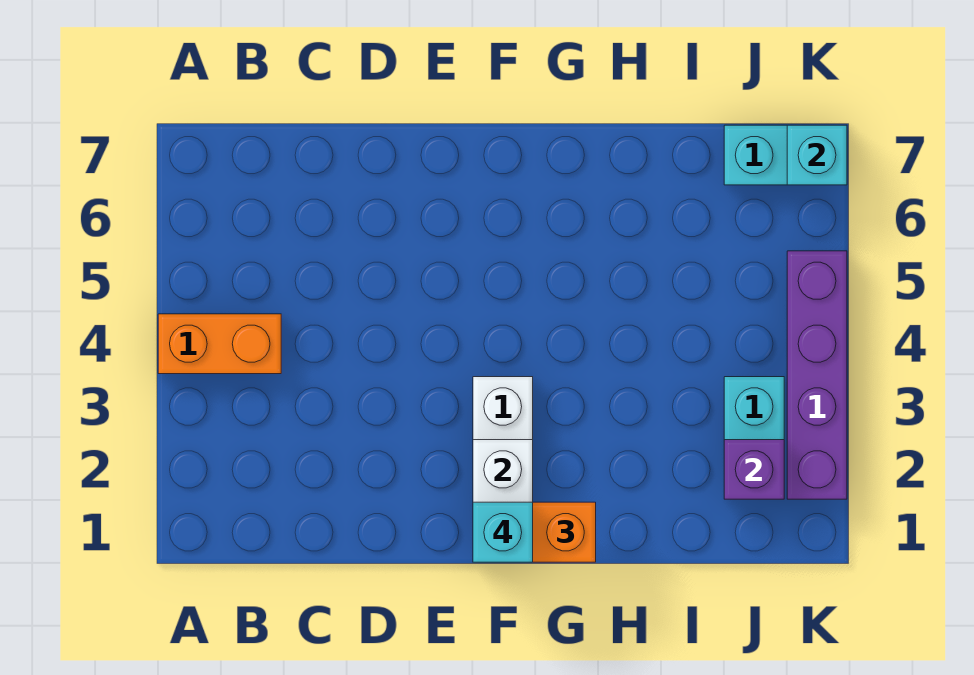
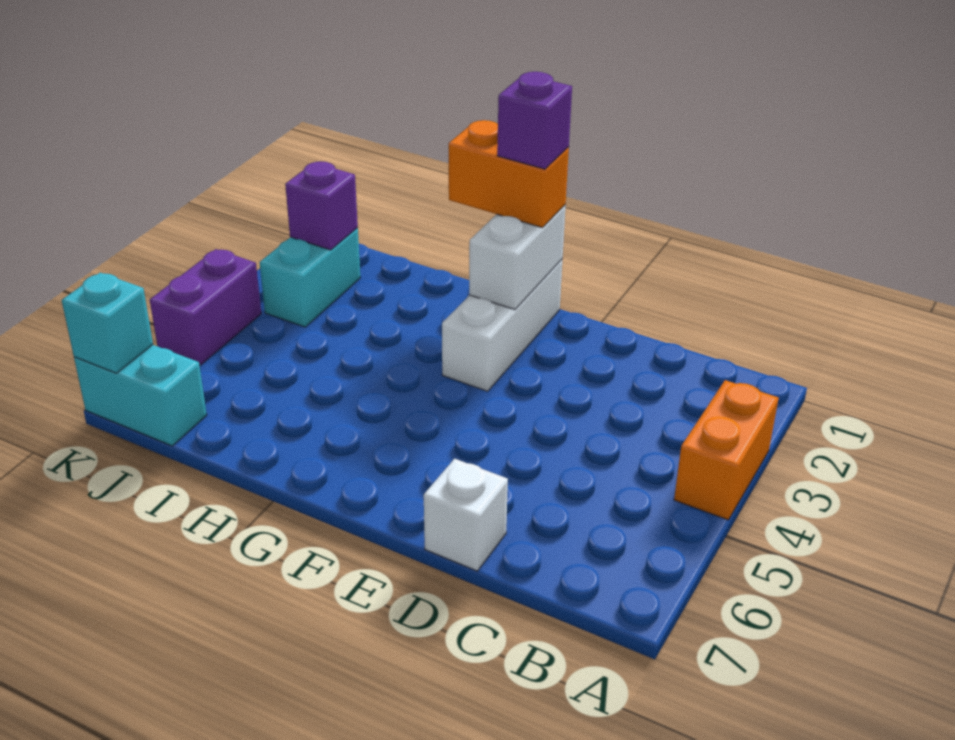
orange 1x2 brick [158,314,281,374] -> orange 1x2 brick turned to [674,380,779,520]
none -> white 1x1 brick [424,459,508,571]
cyan 1x1 brick [473,502,533,562] -> purple 1x1 brick [497,72,572,169]
purple 1x4 brick [787,251,847,499] -> purple 1x2 brick [150,249,261,366]

